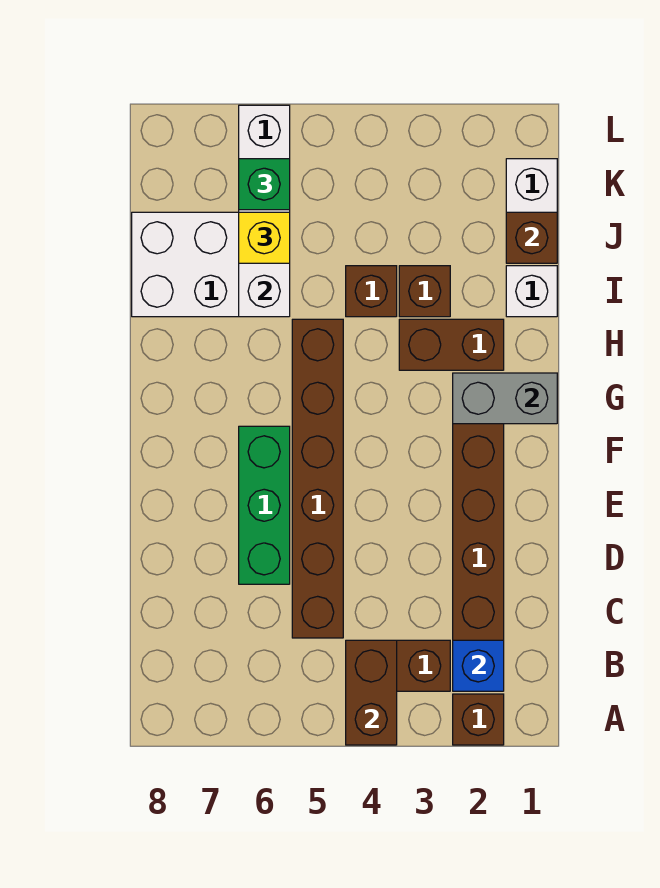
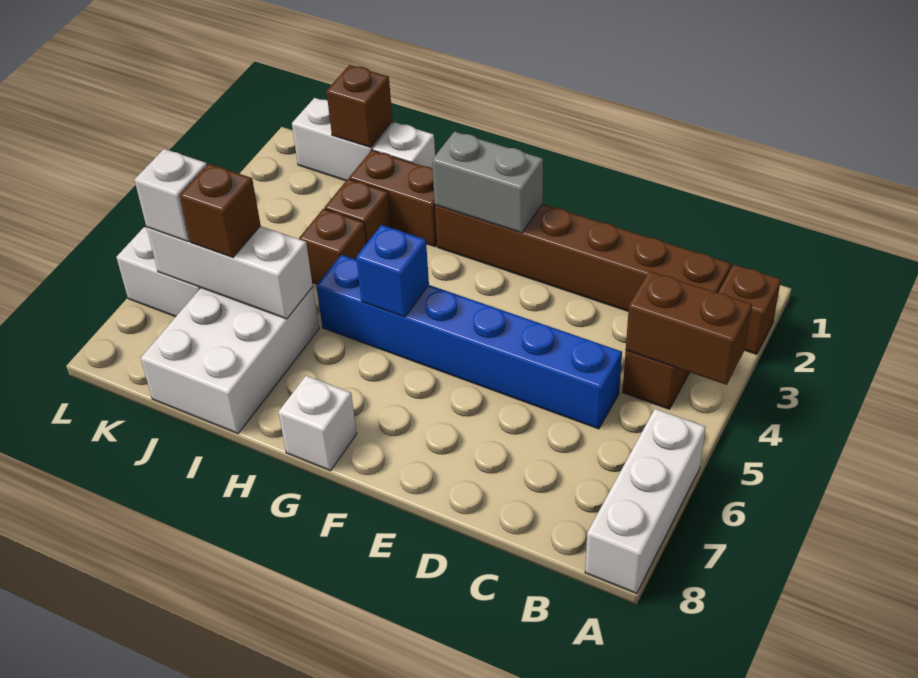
none -> white 1x3 brick [585,409,706,593]
blue 1x1 brick [453,640,504,691] -> blue 1x1 brick moved to [356,225,429,317]
brown 1x6 brick [292,319,343,638] -> blue 1x6 brick [316,255,622,429]
green 1x3 brick [239,426,290,584] -> none
grey 1x2 brick [453,373,557,424] -> grey 1x2 brick turned to [432,132,543,233]
none -> white 1x1 brick [278,376,357,471]
brown 1x2 brick [399,319,504,370] -> brown 1x2 brick turned to [349,150,437,246]
yellow 1x1 brick [239,212,290,263] -> brown 1x1 brick [180,164,261,257]
green 1x1 brick [239,159,290,210] -> white 1x1 brick [135,149,207,241]

